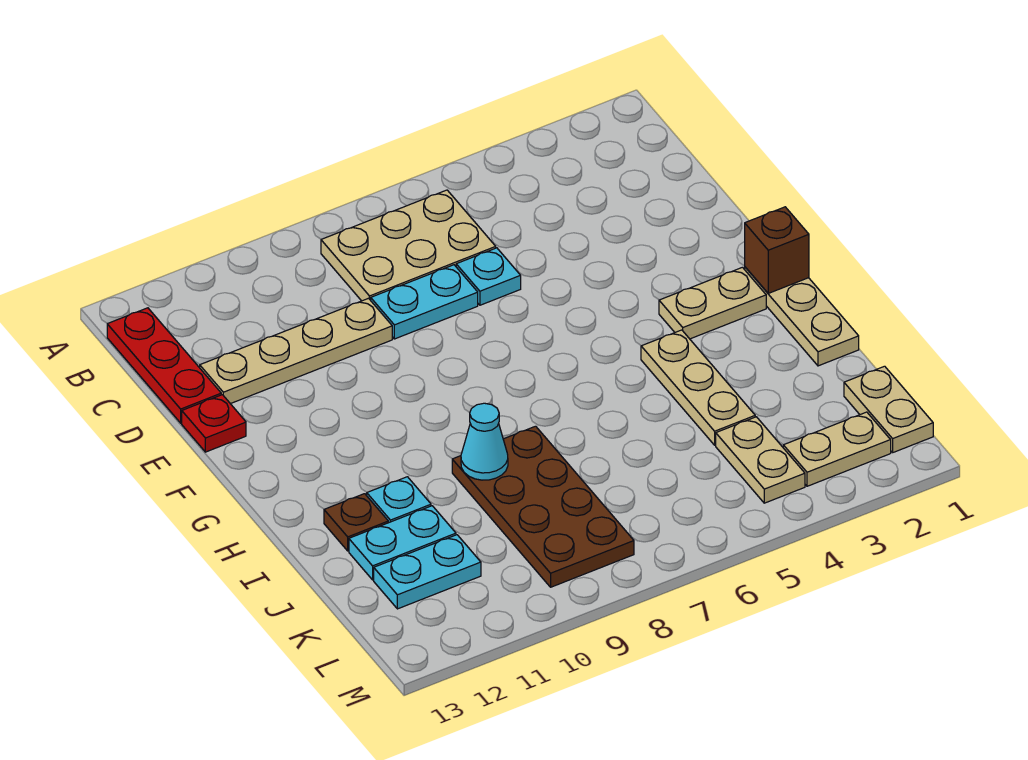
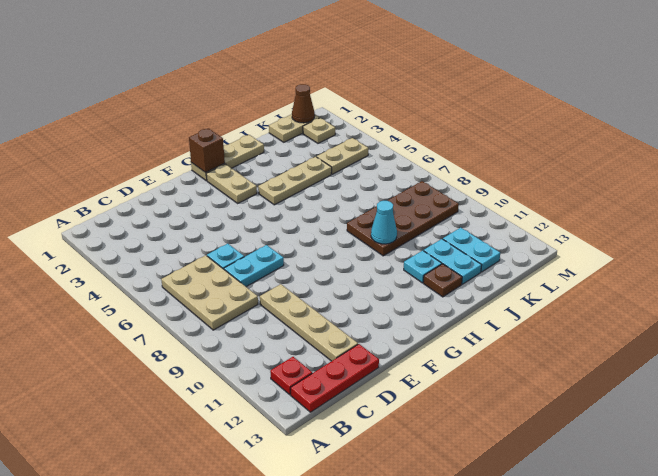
cyan 1x2 plate [371,265,478,339] -> cyan 1x2 plate turned to [224,245,284,287]
red 1x1 plate [182,395,246,452] -> red 1x1 plate moved to [270,357,312,395]
none -> brown 1x1 cone [292,84,315,123]
tan 1x2 plate [783,412,891,486] -> tan 1x1 plate [303,118,335,143]

